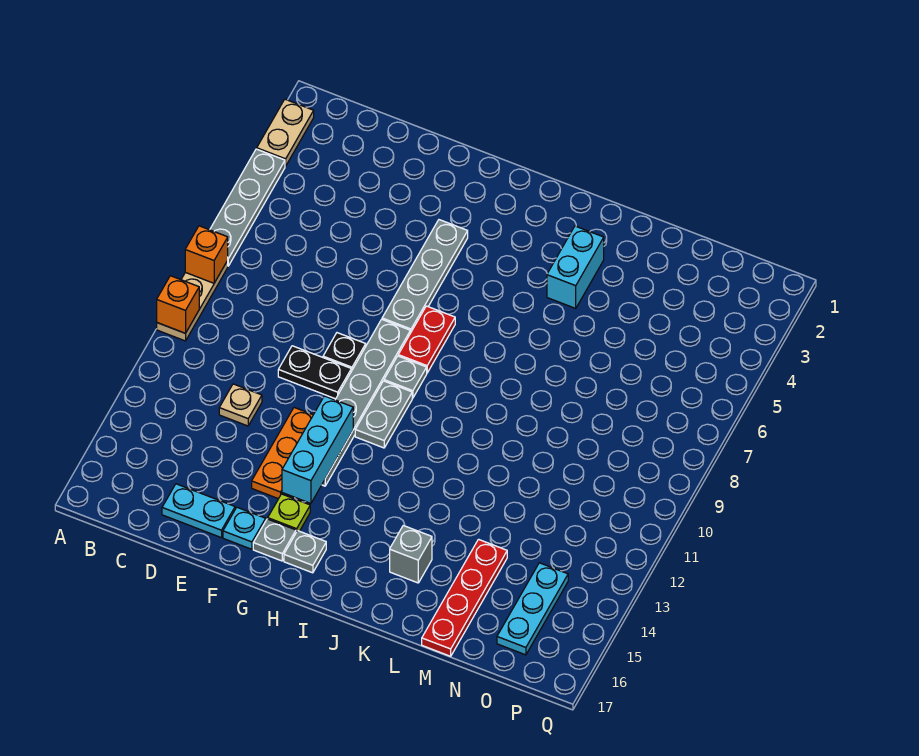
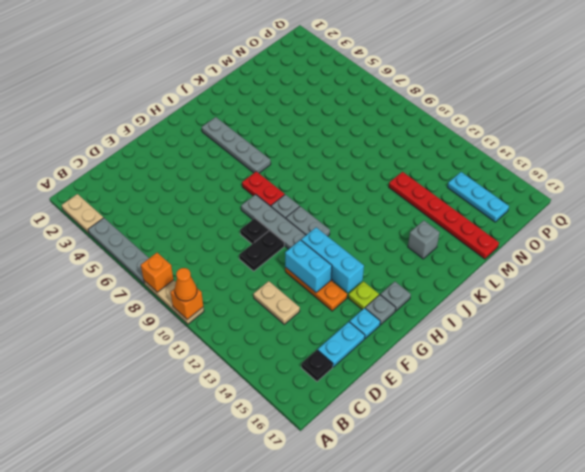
none -> orange 1x1 cone [175,268,197,301]
none -> black 1x1 plate [301,350,333,382]
tan 1x1 plate [219,384,262,426] -> tan 1x2 plate [254,281,300,324]
grey 1x4 plate [382,220,468,333] -> grey 1x4 plate moved to [202,117,271,173]
cyan 1x2 brick [547,226,604,308] -> cyan 1x2 brick moved to [285,240,332,292]
red 1x4 plate [422,539,507,656] -> red 1x6 plate [389,172,499,259]

